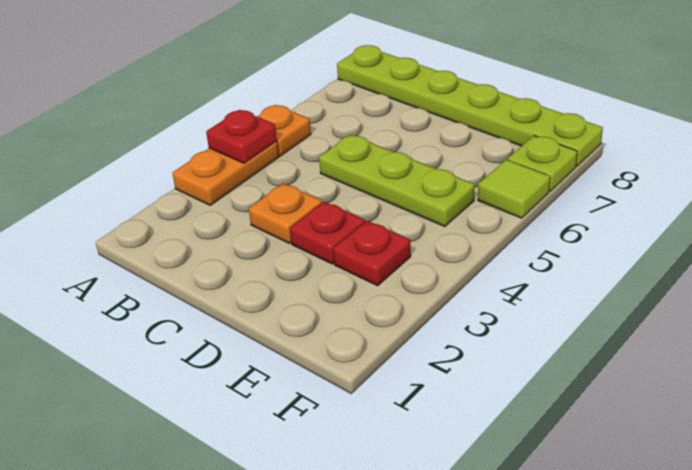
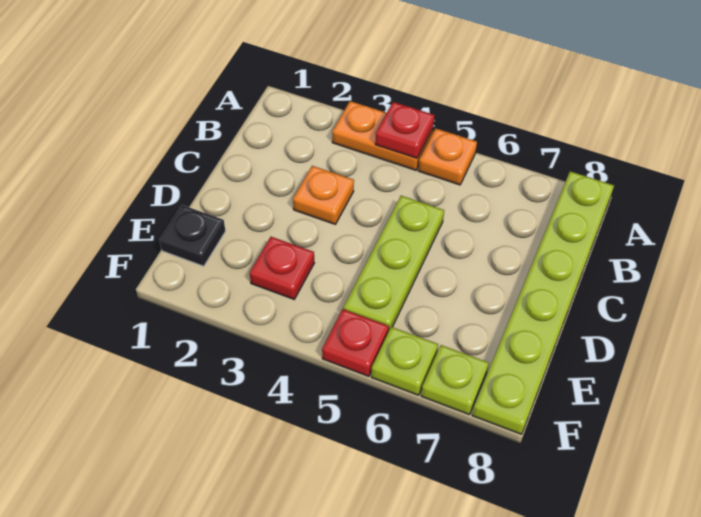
red 1x1 plate [290,202,365,264] -> red 1x1 plate moved to [322,309,389,376]
none -> black 1x1 plate [160,205,225,266]
lime 1x1 tile [478,160,550,218] -> lime 1x1 plate [371,327,438,395]

